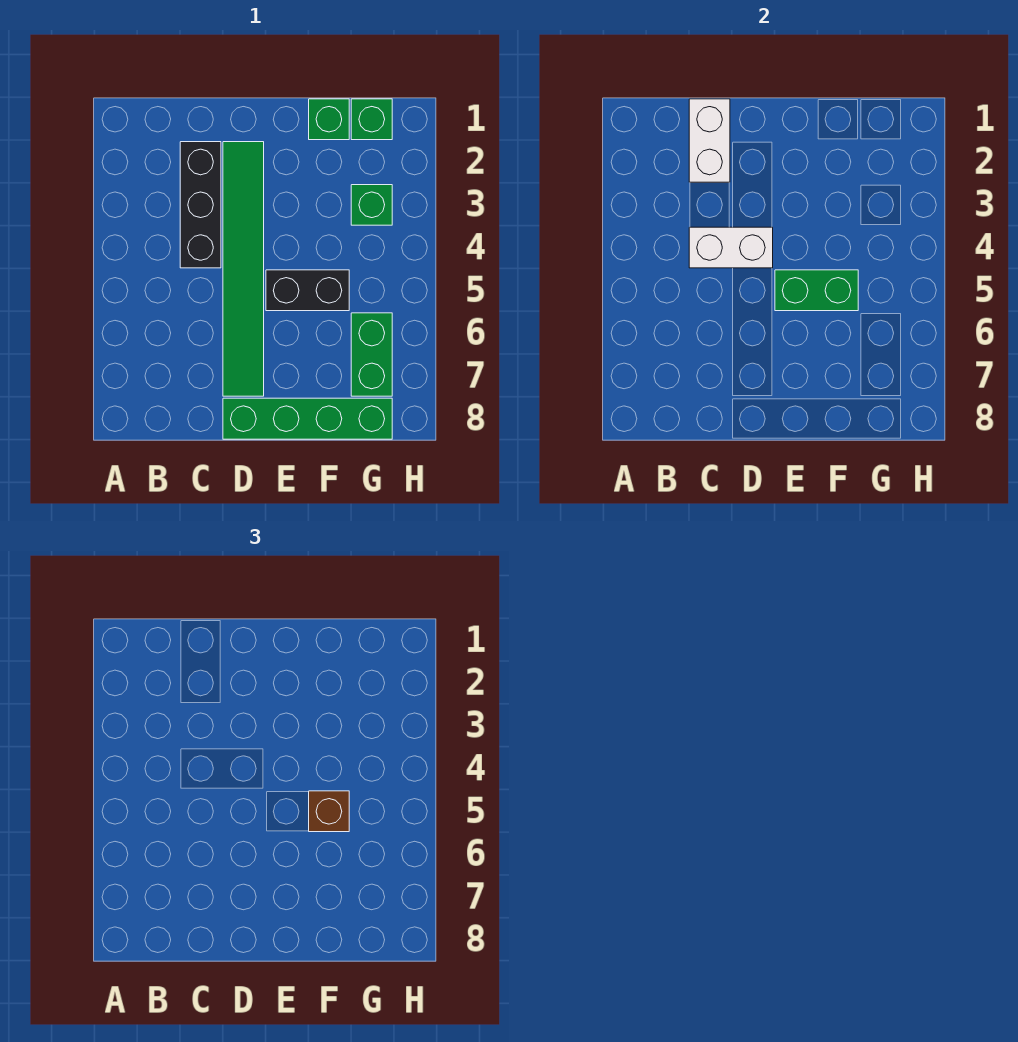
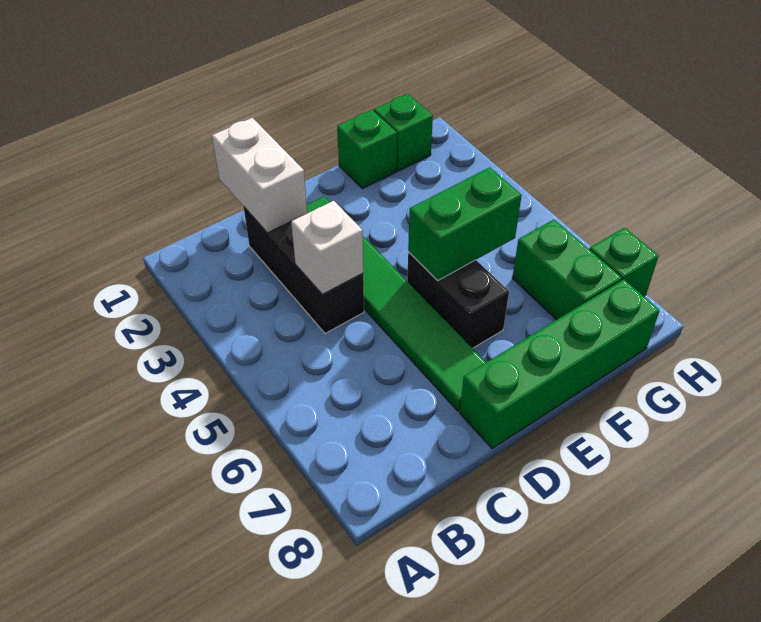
white 1x2 brick [689,227,773,268] -> white 1x1 brick [291,201,363,294]
black 1x2 brick [266,270,349,311] -> black 1x2 brick turned to [407,252,509,348]
brown 1x1 brick [309,791,349,832] -> none
green 1x1 brick [351,185,392,225] -> green 1x1 brick moved to [589,228,659,296]

